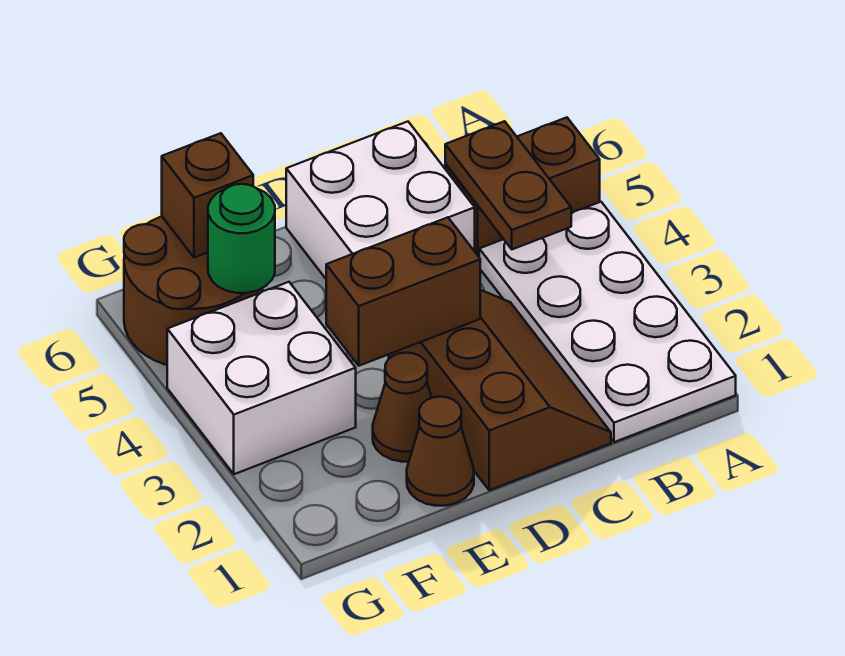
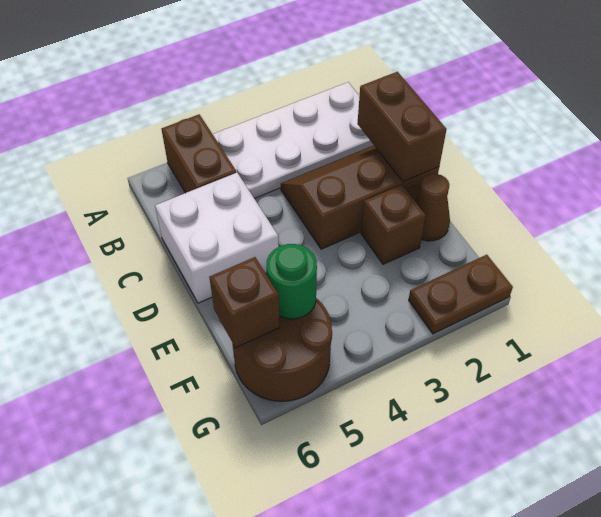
brown 1x2 plate [445,121,571,249] -> brown 1x2 plate moved to [409,255,513,334]
brown 1x2 brick [326,217,480,366] -> brown 1x2 brick moved to [357,72,447,182]
brown 1x1 cone [373,353,432,462] -> brown 1x1 brick [361,185,426,264]
white 2x2 brick [167,282,356,474] -> none

